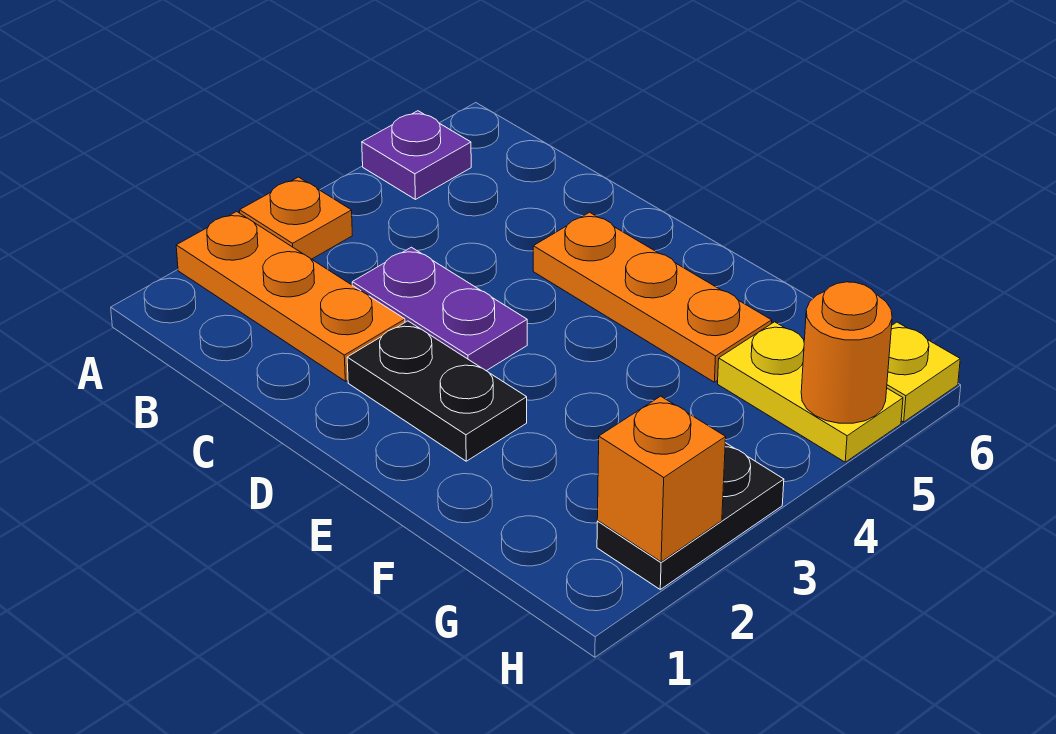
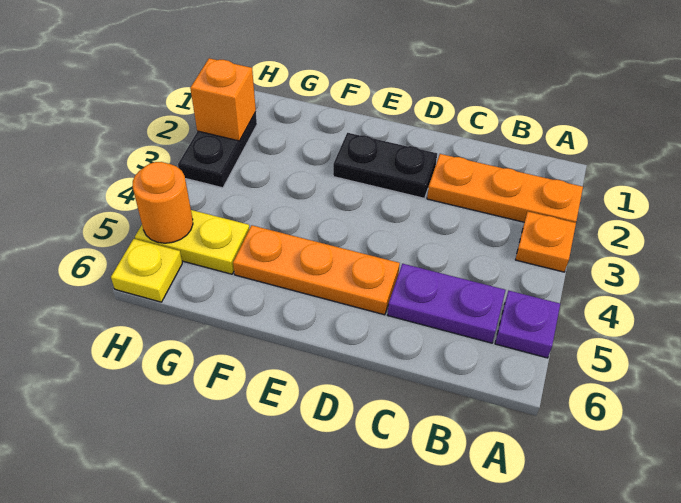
purple 1x2 plate [352,247,527,371] -> purple 1x2 plate moved to [388,264,506,343]

